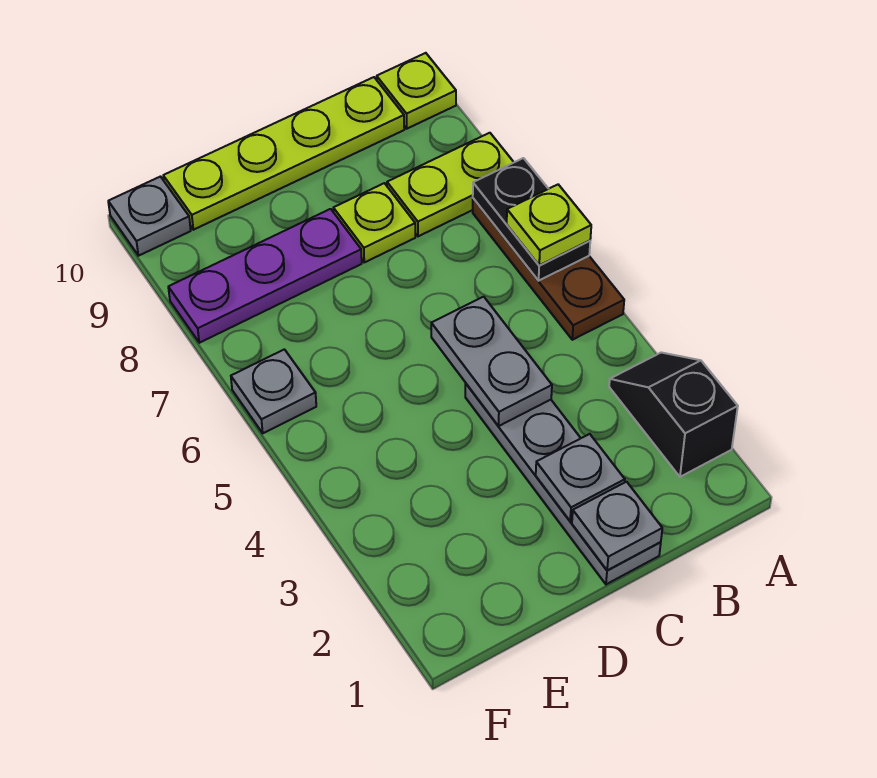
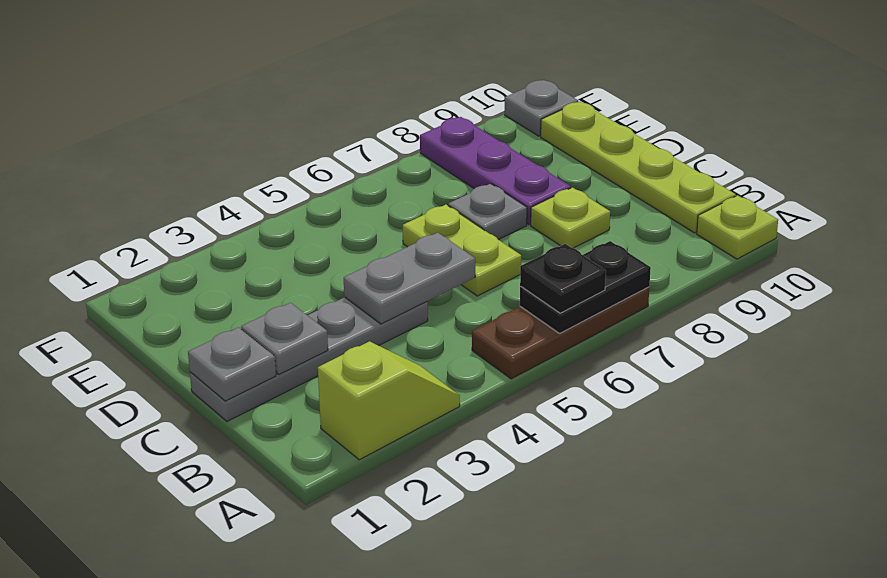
black 1x2 slope [609,353,738,477] -> lime 1x2 slope [318,341,460,460]
lime 1x1 plate [507,185,591,265] -> black 1x1 plate [520,244,606,313]
lime 1x2 plate [387,133,514,236] -> lime 1x2 plate moved to [403,205,521,296]
grey 1x1 plate [231,349,316,433] -> grey 1x1 plate moved to [448,184,527,240]

